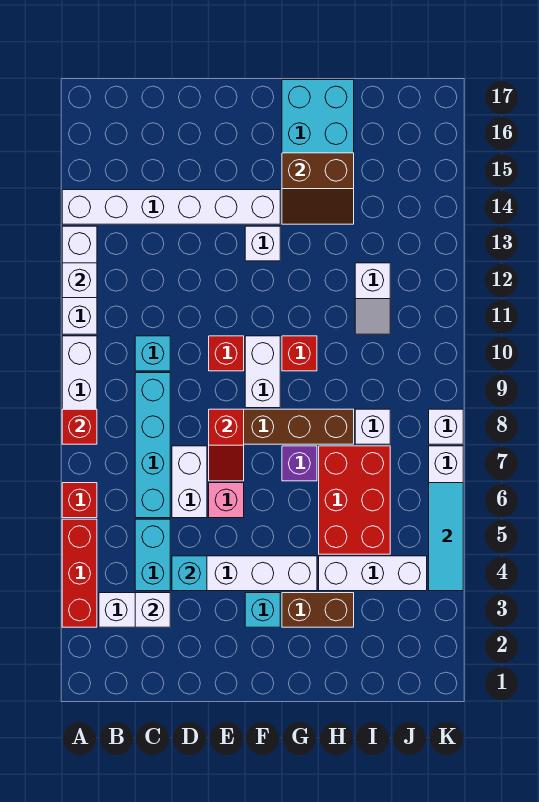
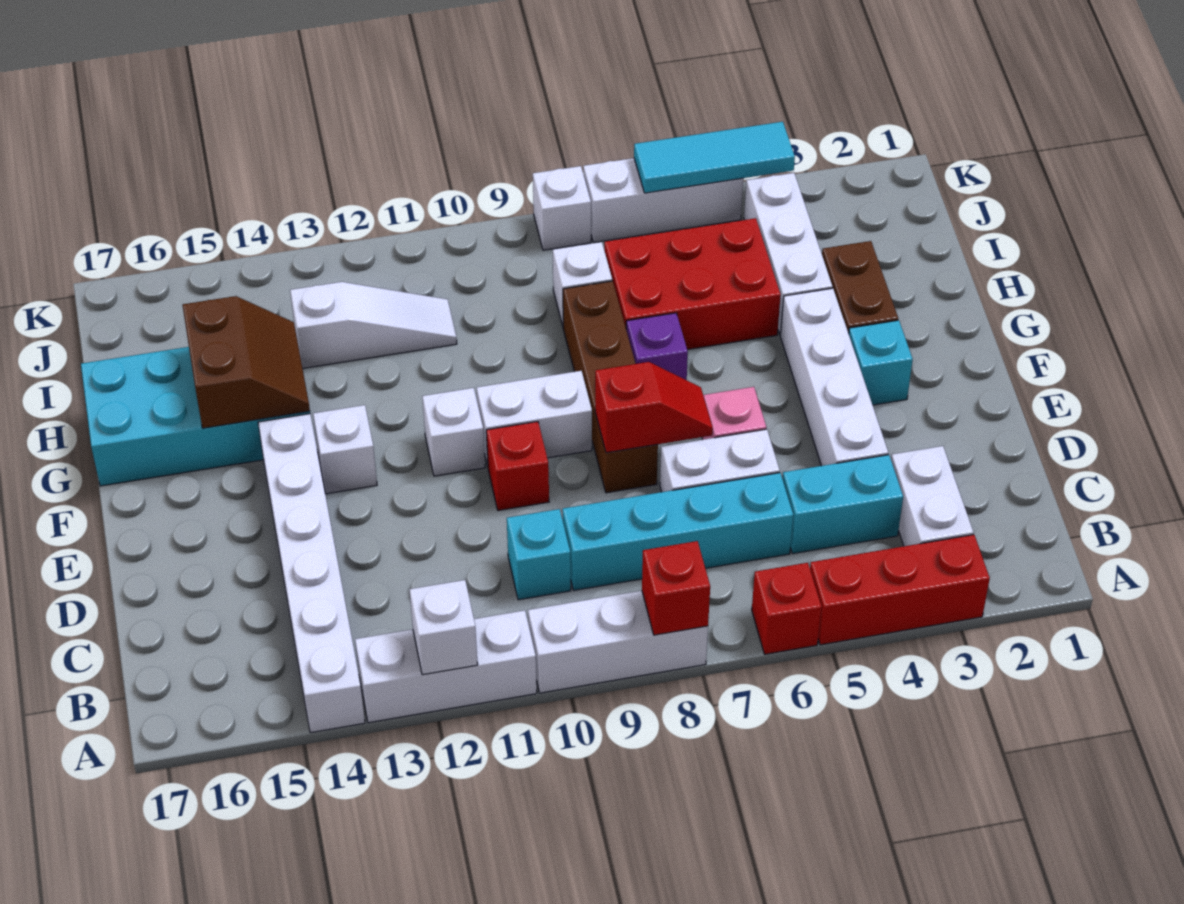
white 1x1 brick [135,593,170,627] -> white 1x1 brick moved to [422,388,485,476]
cyan 1x1 brick [172,556,207,591] -> none
red 1x1 brick [282,336,317,371] -> none
white 1x2 slope [355,263,390,334] -> white 1x3 slope [290,282,457,368]

